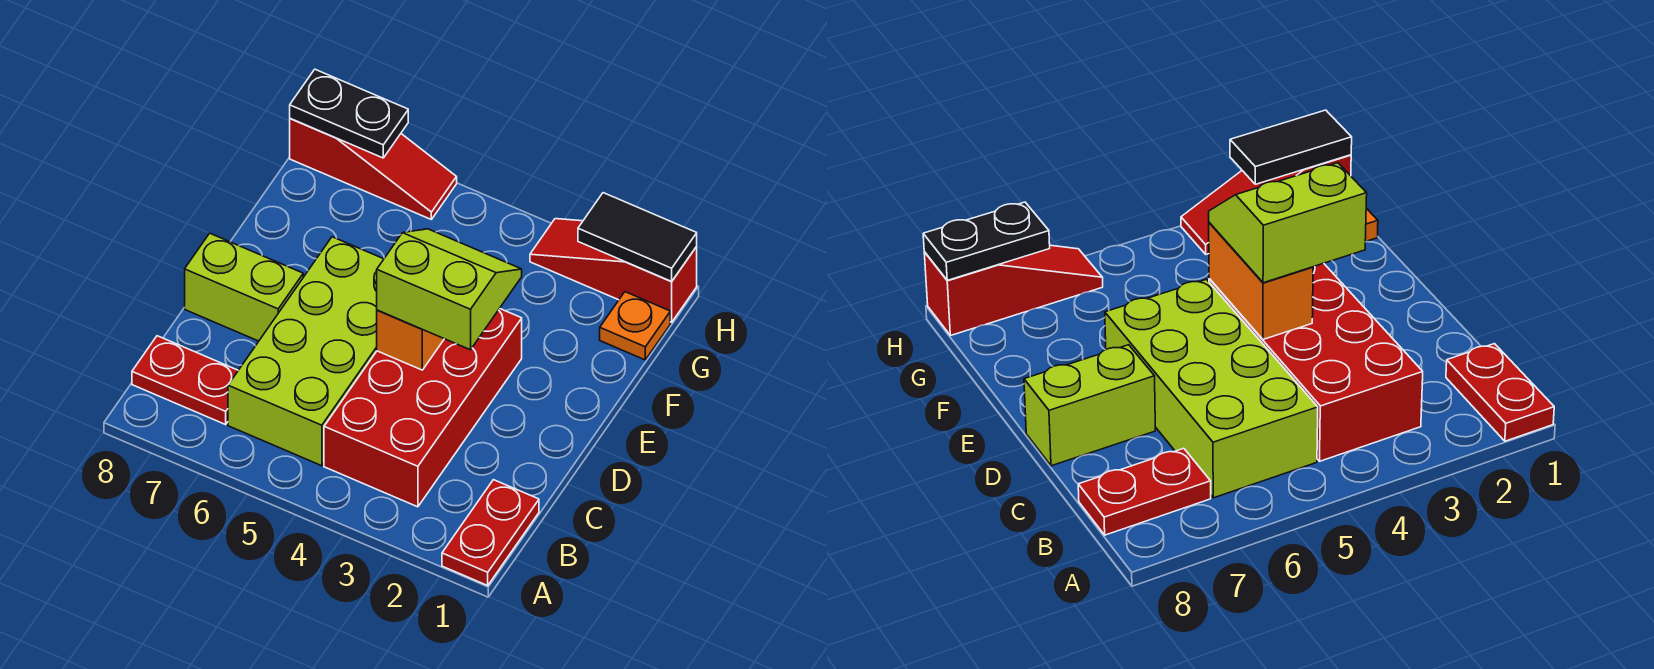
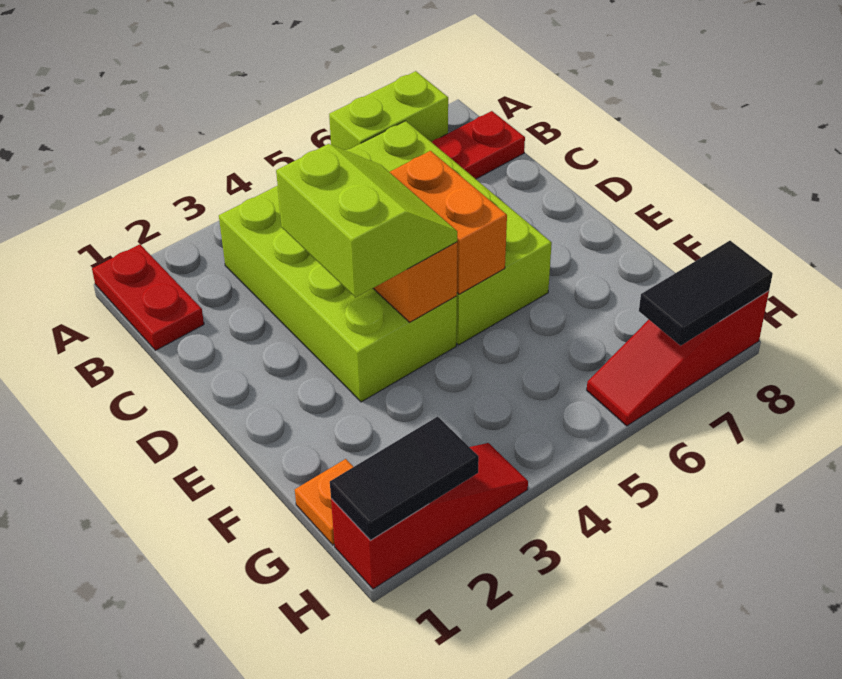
red 2x4 brick [324,309,522,507] -> lime 2x4 brick [219,186,457,402]
lime 2x2 slope [377,229,522,350] -> lime 2x2 slope turned to [276,144,457,297]
none -> orange 1x2 brick [390,151,507,294]
lime 1x2 brick [185,233,303,341] -> lime 1x2 brick moved to [329,71,448,150]
black 1x2 plate [290,69,408,158] -> black 1x2 tile [639,241,773,346]

